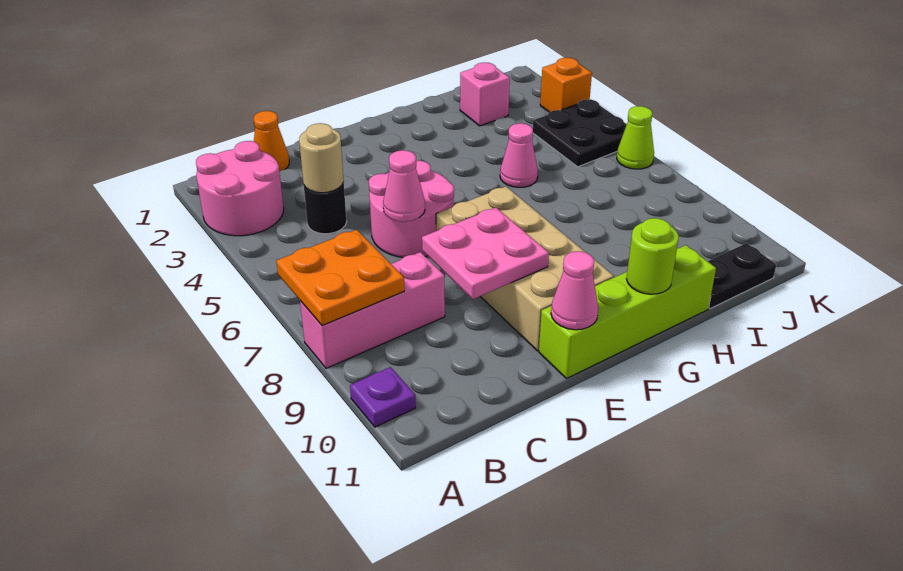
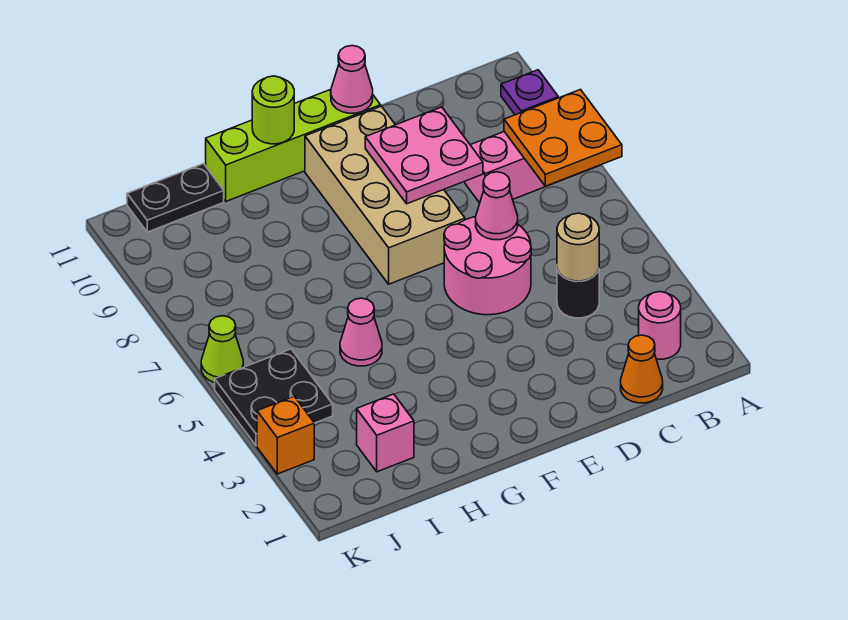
pink 2x2 round brick [196,141,284,236] -> pink 1x1 round brick [639,292,681,359]

